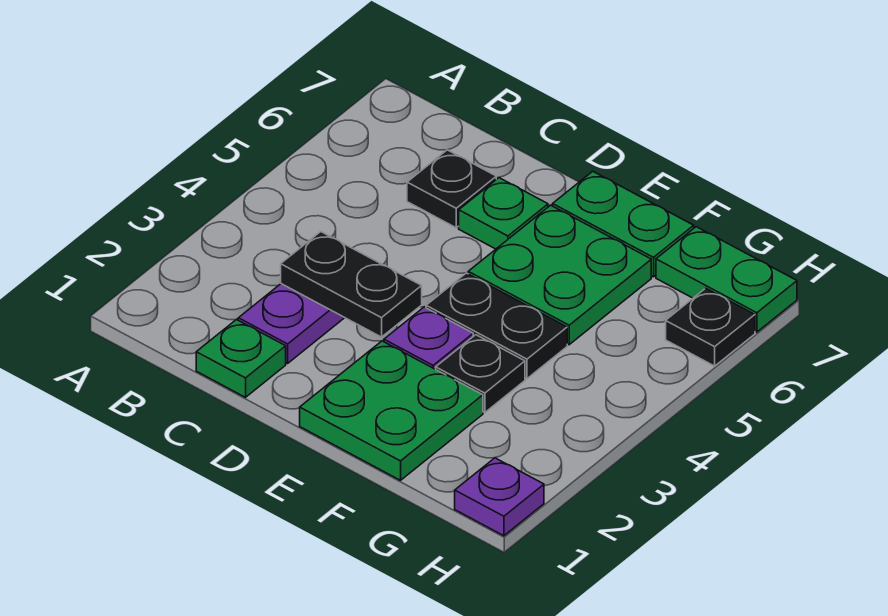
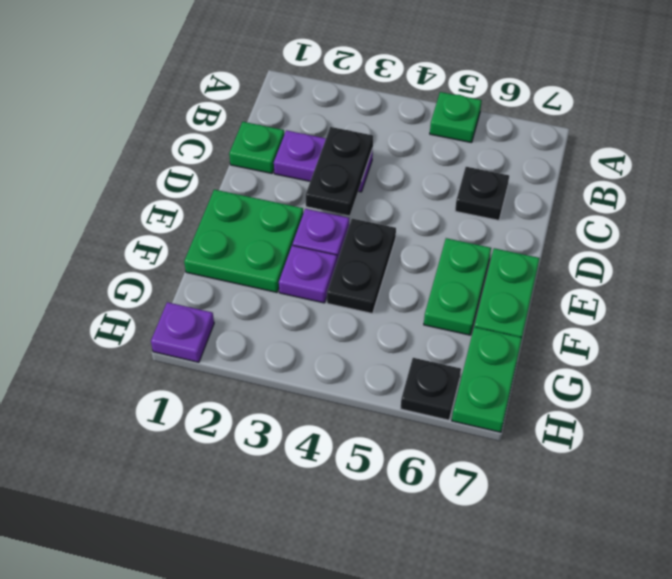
green 1x1 plate [459,178,548,249] -> green 1x1 plate moved to [430,92,482,143]
green 2x2 plate [468,205,651,345] -> green 1x2 plate [424,238,491,335]
black 1x1 plate [436,335,525,413] -> purple 1x1 plate [279,245,337,303]

